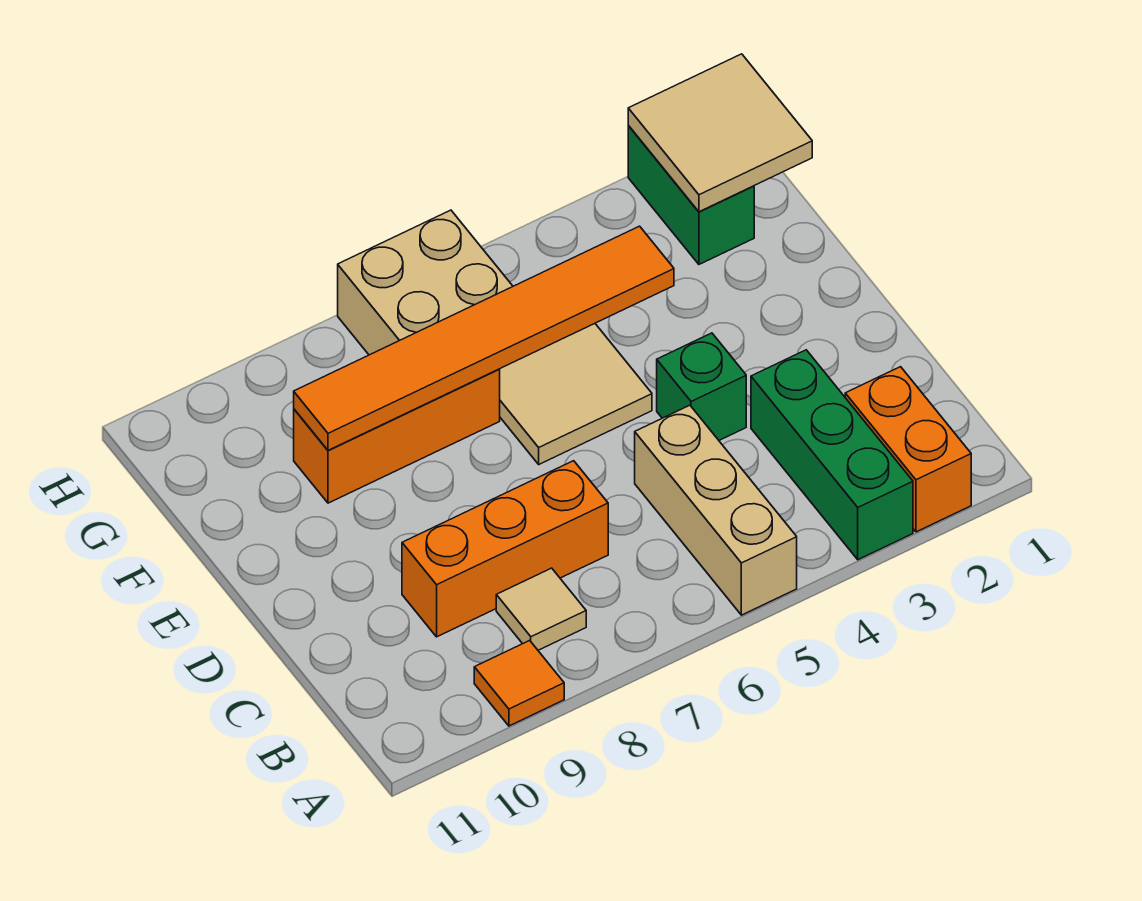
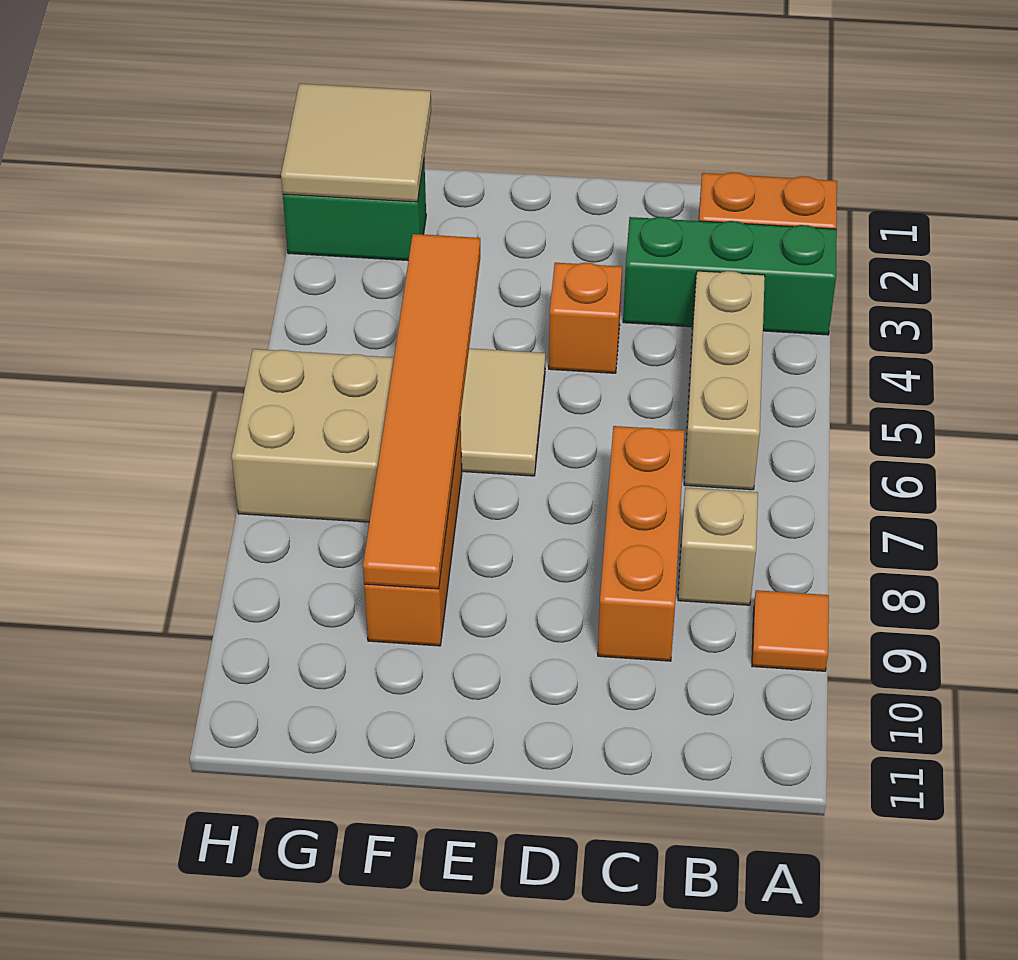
tan 1x3 brick [635,405,797,615] -> tan 1x3 brick turned to [684,271,765,490]
tan 1x1 tile [496,568,586,650] -> tan 1x1 brick [678,488,758,605]
green 1x1 brick [657,333,746,440] -> orange 1x1 brick [549,263,622,373]

